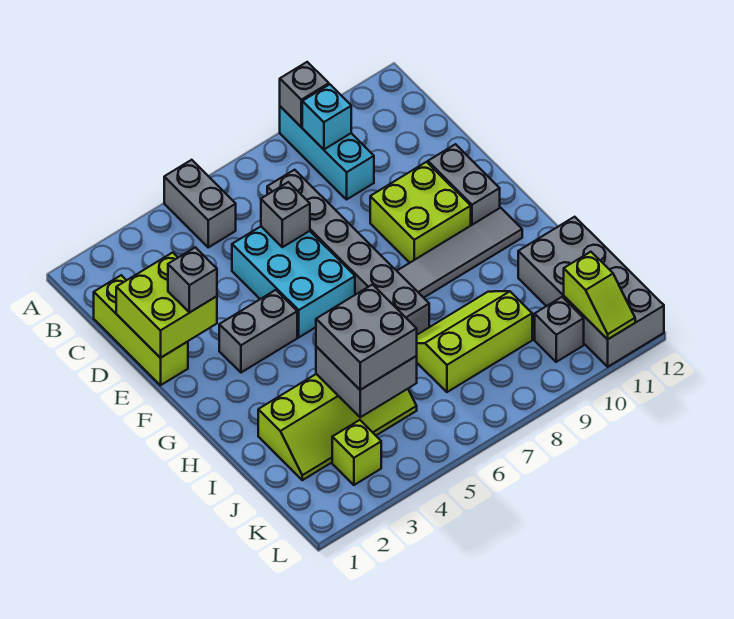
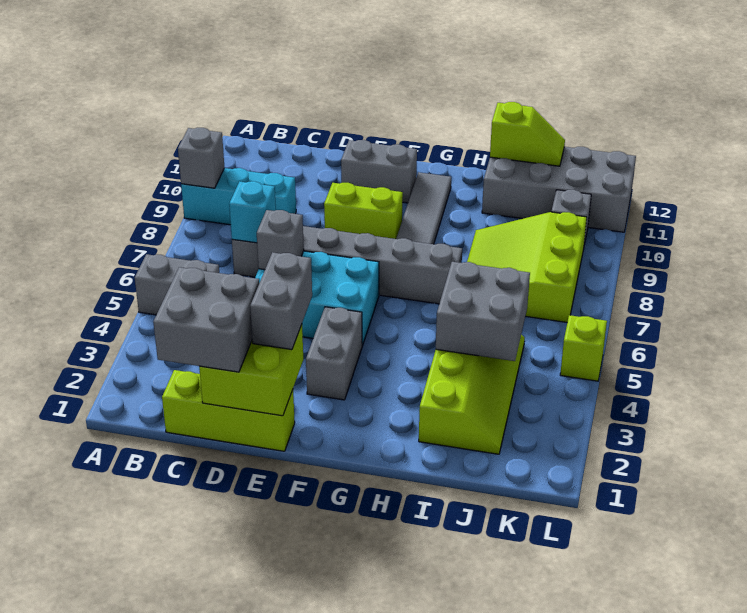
cyan 1x1 brick [302,84,351,149] -> cyan 1x1 brick moved to [229,181,276,243]
grey 1x1 brick [168,247,217,312] -> grey 1x2 brick [250,252,312,350]
lime 2x2 brick [370,162,471,263] -> lime 1x2 brick [324,183,403,239]
grey 2x2 brick [316,285,417,390] -> grey 2x2 brick moved to [153,267,259,372]
lime 2x3 slope [417,291,532,392] -> lime 3x3 slope [467,212,587,322]
lime 1x1 brick [332,420,381,485] -> lime 1x1 brick moved to [560,315,607,381]
lime 1x2 slope [564,252,635,339] -> lime 1x2 slope moved to [490,102,565,166]

